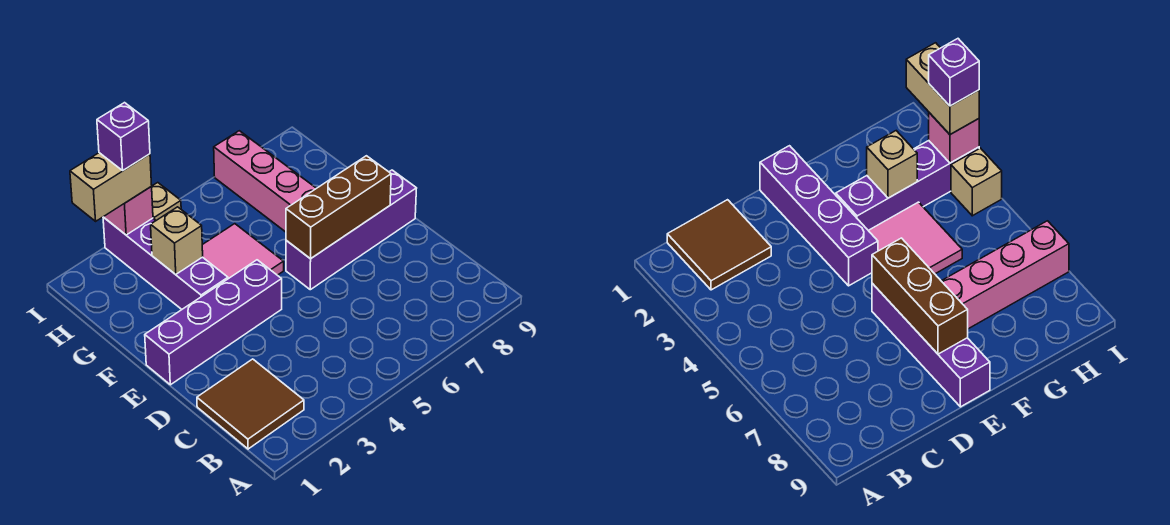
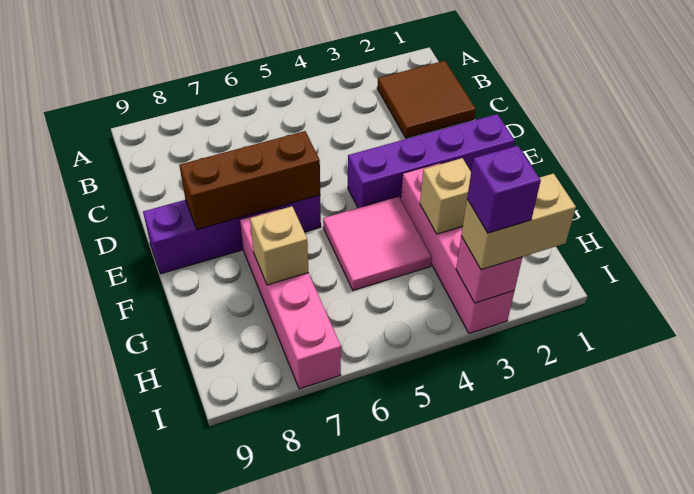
purple 1x4 brick [103,217,228,309] -> pink 1x4 brick [401,163,514,334]
tan 1x1 brick [151,183,181,220] -> tan 1x1 brick moved to [250,206,309,285]

